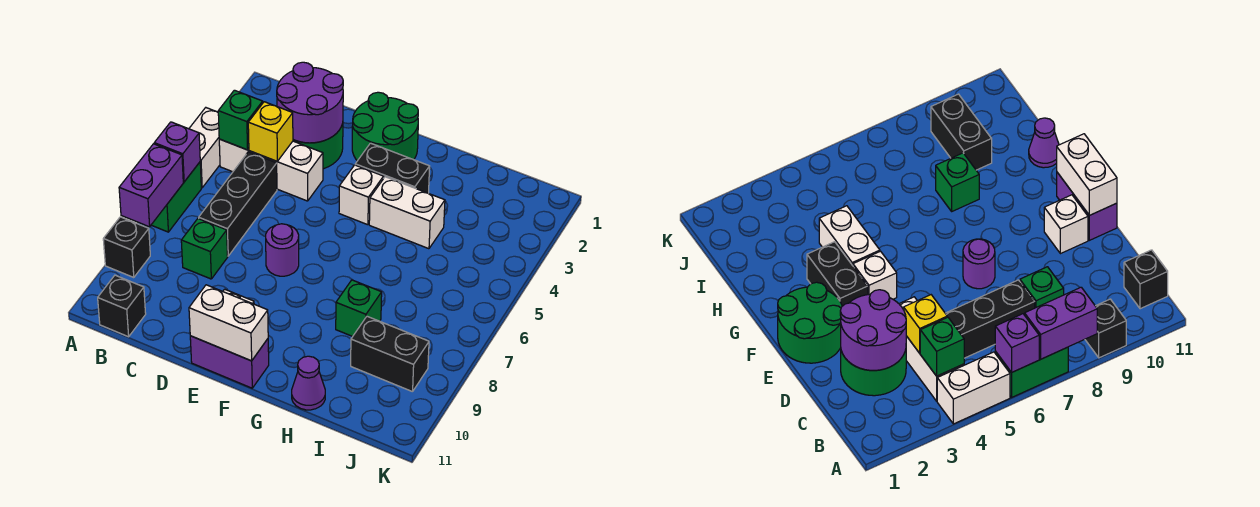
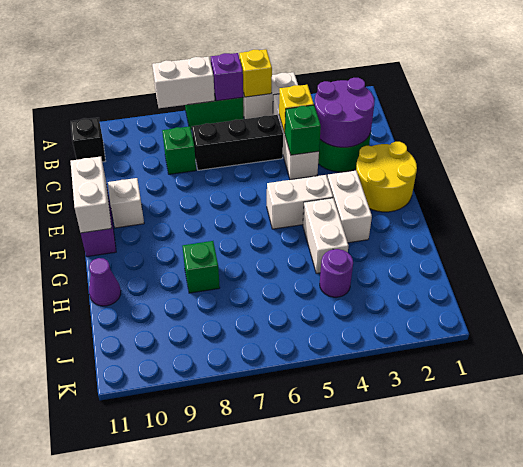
none -> yellow 1x1 brick [239,49,272,97]
purple 1x2 brick [119,144,183,227] -> white 1x2 brick [152,57,215,108]
black 1x1 brick [103,217,150,278] -> none
green 1x1 brick [218,90,263,150] -> green 1x1 brick moved to [285,105,321,155]
green 2x2 round brick [352,92,418,161] -> yellow 2x2 round brick [356,142,417,212]
purple 1x1 round brick [266,224,299,276] -> purple 1x1 round brick moved to [320,249,353,297]
black 1x2 brick [355,143,430,193] -> white 1x2 brick [327,171,372,243]
white 1x1 brick [339,165,384,225] -> white 1x2 brick [267,175,333,229]
black 1x2 brick [351,316,429,392] -> none

